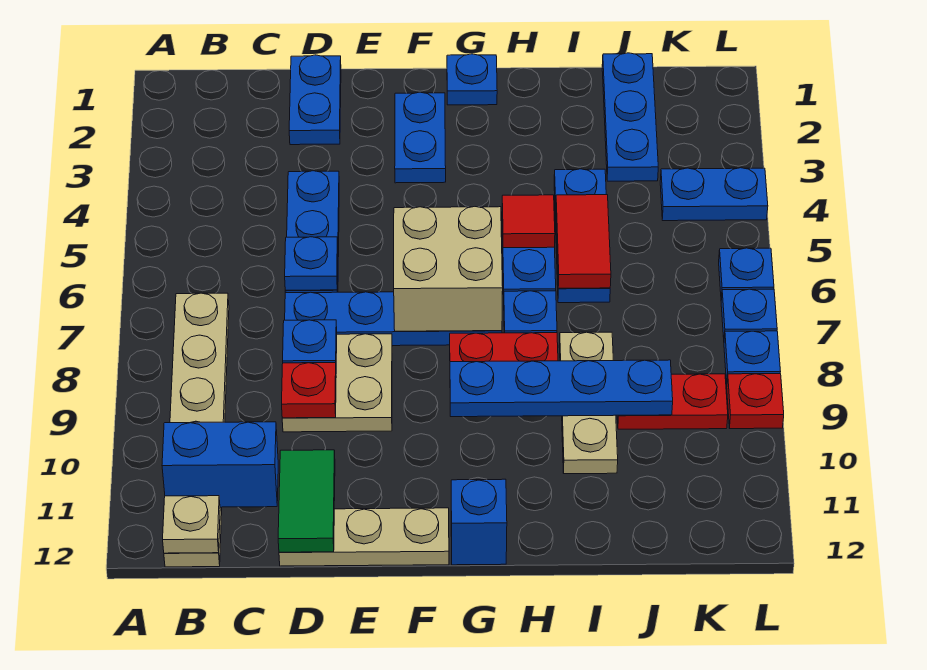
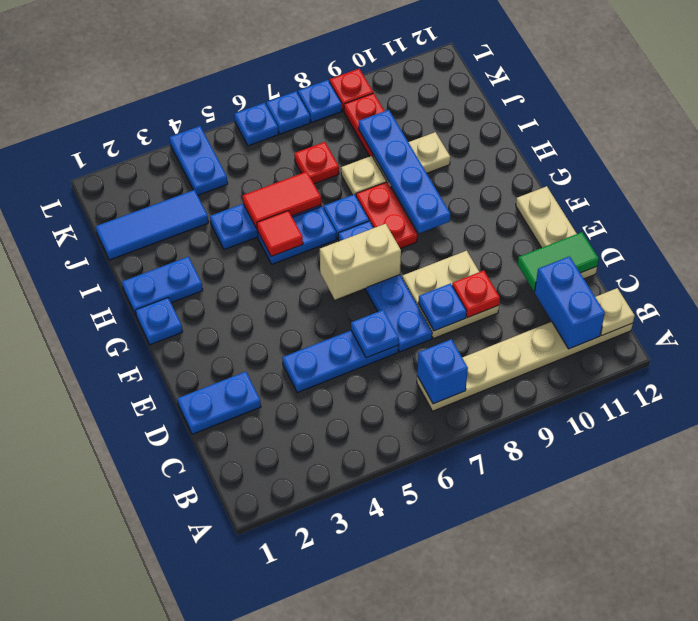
blue 1x2 plate [395,92,446,183] -> blue 1x2 plate moved to [122,257,203,315]
tan 2x2 brick [394,207,503,331] -> tan 1x2 brick [320,224,401,300]
blue 1x1 brick [451,479,507,565] -> blue 1x1 brick moved to [417,339,468,404]
blue 1x3 plate [602,53,658,181] -> blue 1x3 tile [96,190,208,260]
none -> red 1x1 plate [294,142,339,184]

